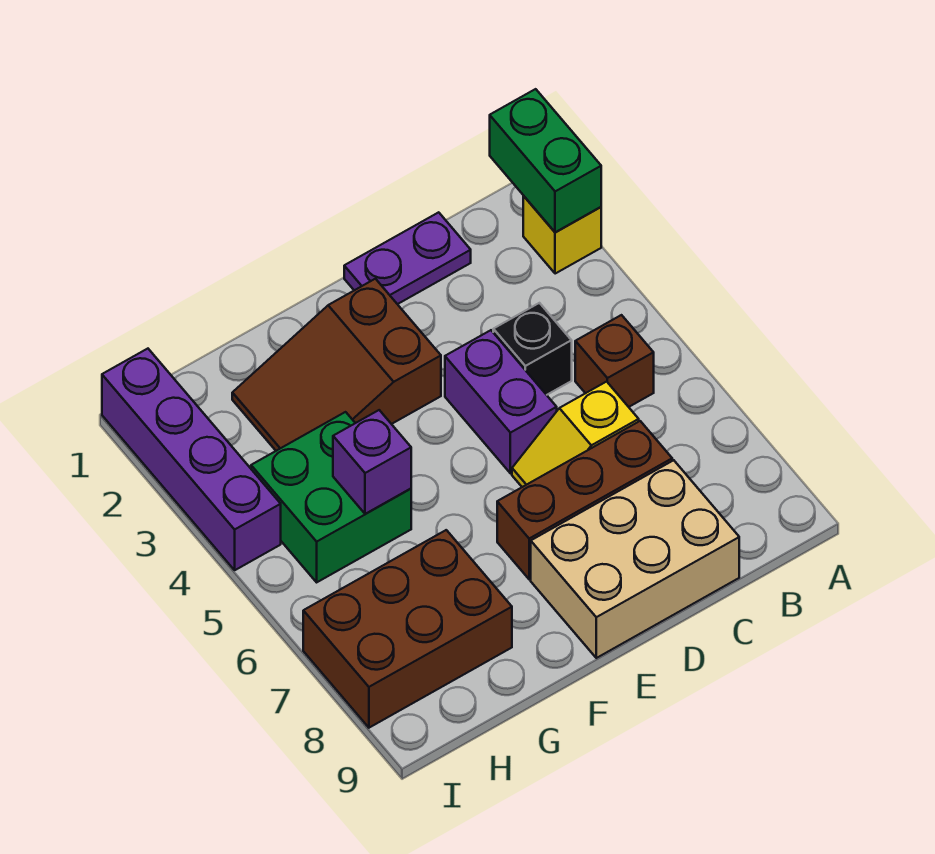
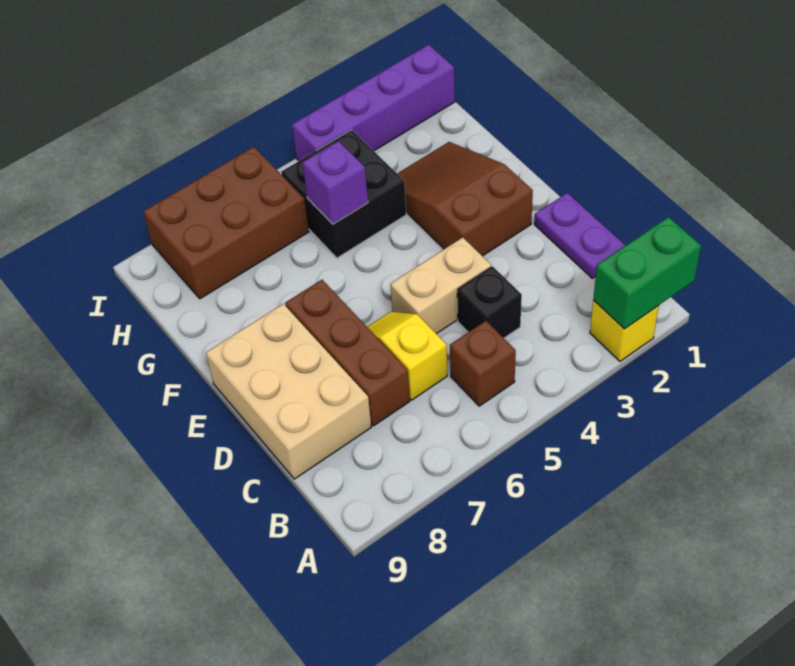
purple 1x2 brick [445,330,557,473] -> tan 1x2 brick [390,238,491,334]
green 2x2 brick [251,412,411,582] -> black 2x2 brick [281,130,406,258]
brown 2x3 brick [303,530,512,728] -> brown 2x3 brick turned to [143,147,309,299]

